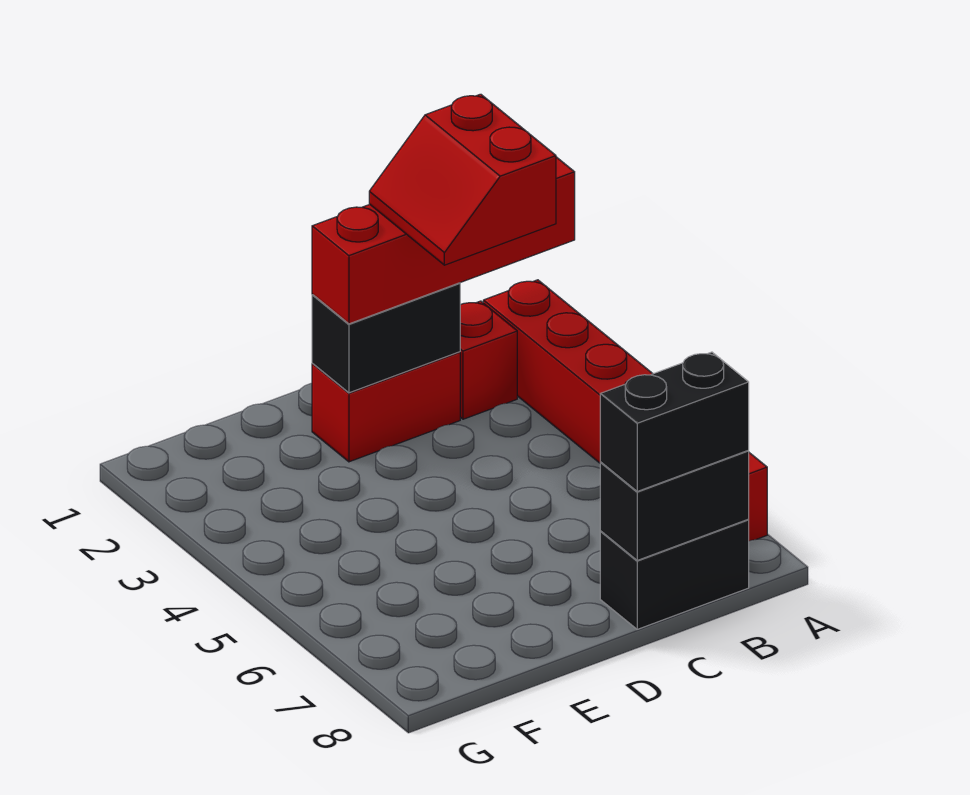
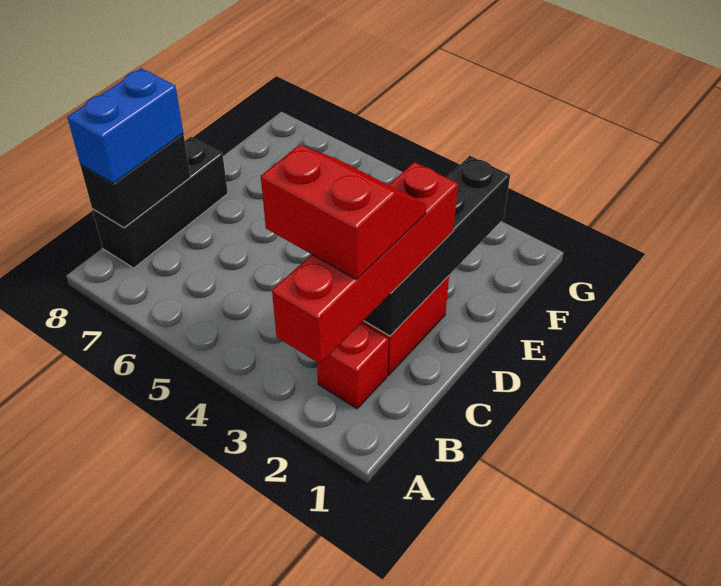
red 1x6 brick [483,280,767,541] -> none
black 1x2 brick [600,520,749,629] -> black 1x3 brick [92,137,228,268]
black 1x2 brick [600,352,749,491] -> blue 1x2 brick [67,68,183,184]
black 1x2 brick [312,283,460,393] -> black 1x4 brick [364,156,510,336]

